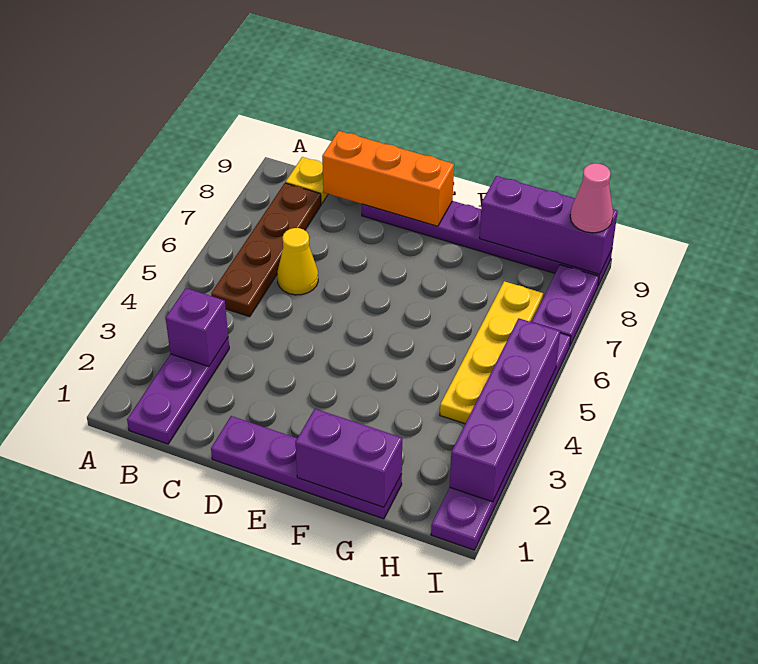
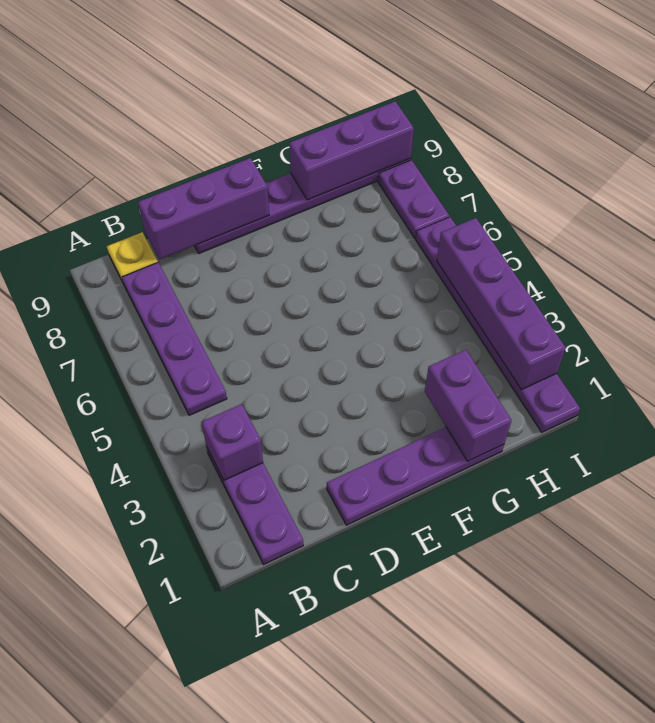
brown 1x4 plate [211,183,321,317] -> purple 1x4 plate [122,263,227,415]
yellow 1x1 cone [277,228,318,295] -> none
orange 1x3 brick [322,131,454,226] -> purple 1x3 brick [138,158,269,260]
purple 1x2 brick [295,409,402,507] -> purple 1x2 brick turned to [425,350,512,461]
yellow 1x4 plate [440,281,543,424] -> none
pink 1x1 cone [570,163,613,233] -> none

